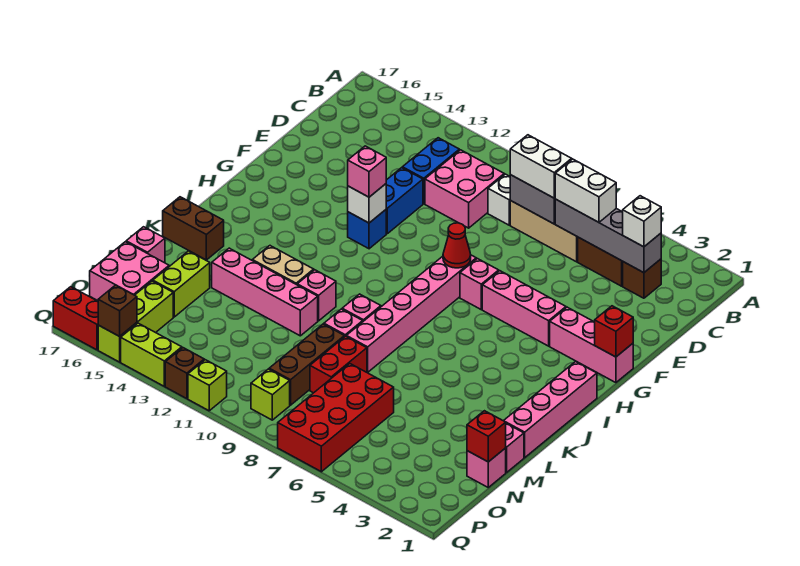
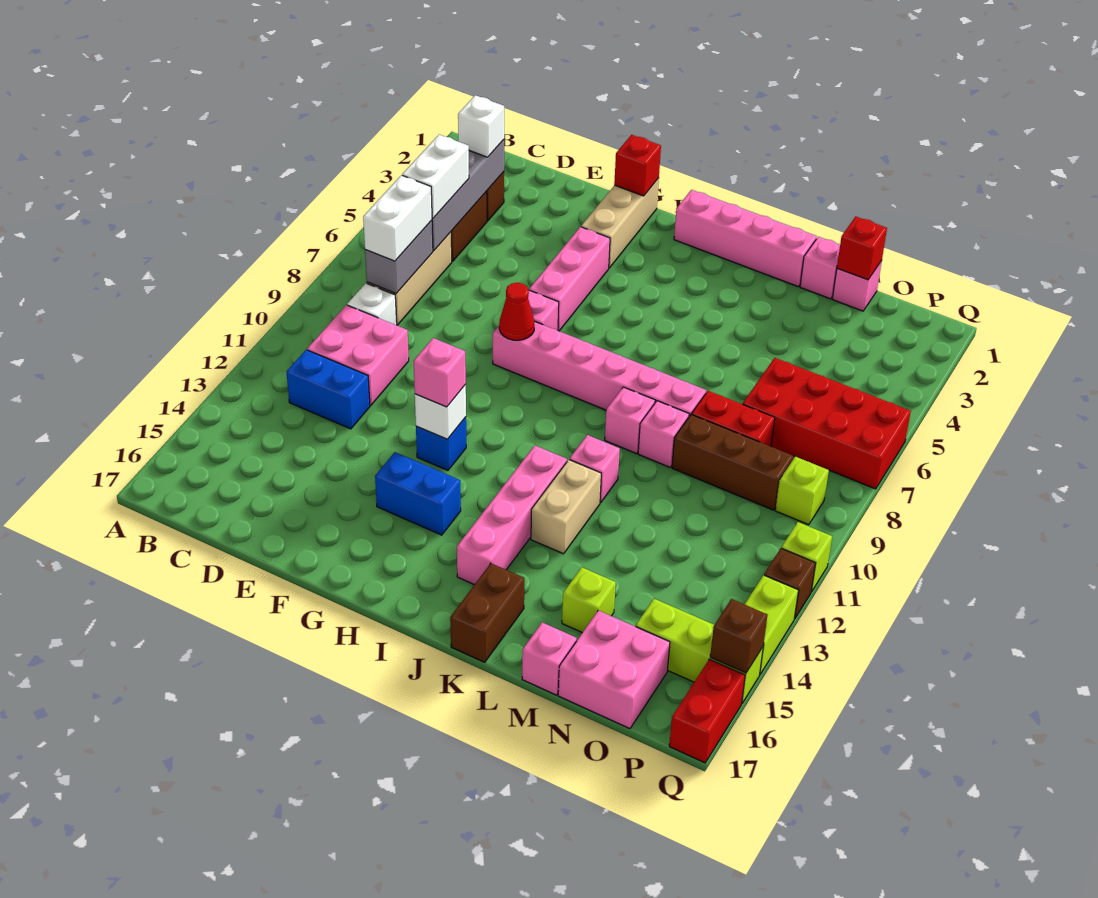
blue 1x2 brick [386,168,423,234] -> blue 1x2 brick moved to [375,452,461,535]
pink 1x3 brick [550,307,633,383] -> tan 1x3 brick [581,178,659,268]
pink 1x4 brick [212,248,318,336] -> pink 1x4 brick moved to [457,445,567,585]
lime 1x2 brick [153,251,210,317] -> lime 1x1 brick [562,567,616,633]

